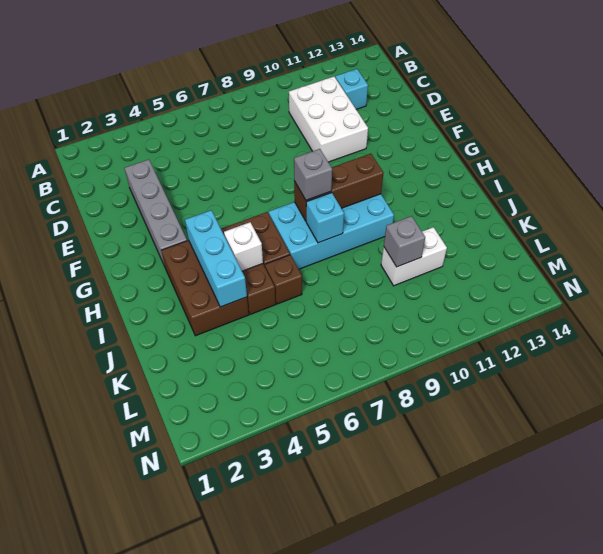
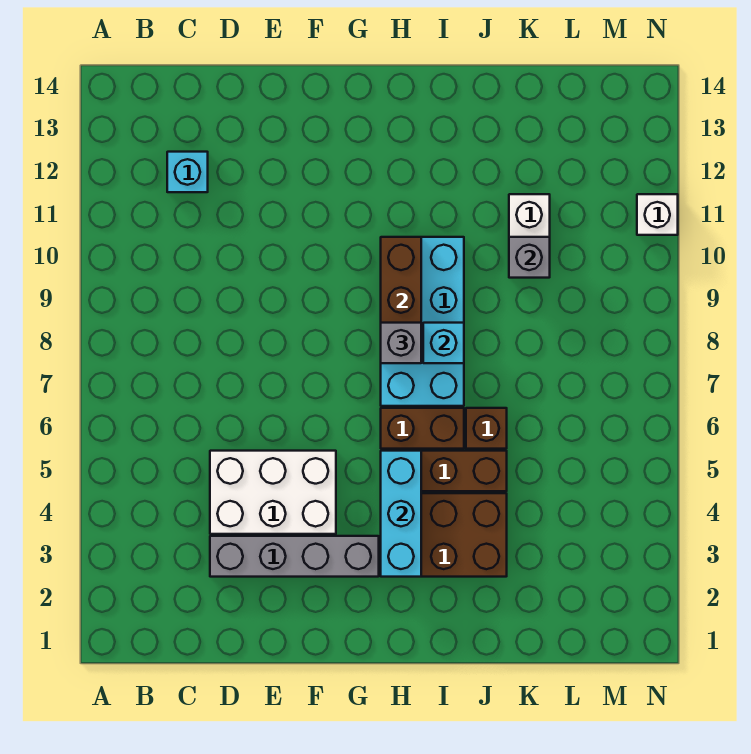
white 2x3 brick [289,77,368,162] -> white 2x3 brick moved to [210,451,336,534]
cyan 1x3 brick [185,210,247,307] -> cyan 1x3 brick turned to [381,451,421,577]
white 1x1 brick [224,222,263,271] -> white 1x1 brick moved to [637,194,678,235]

